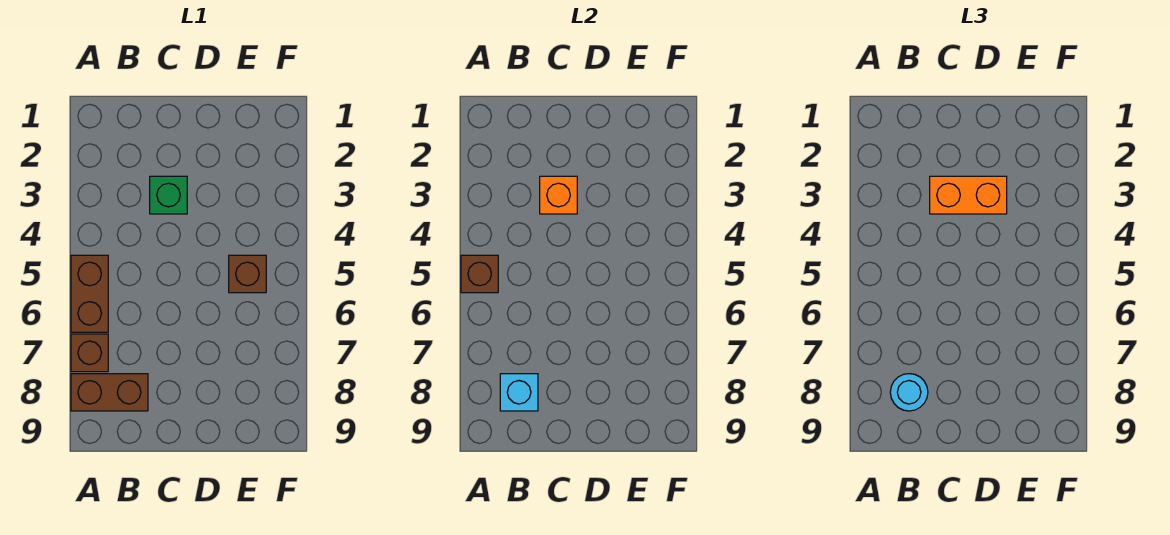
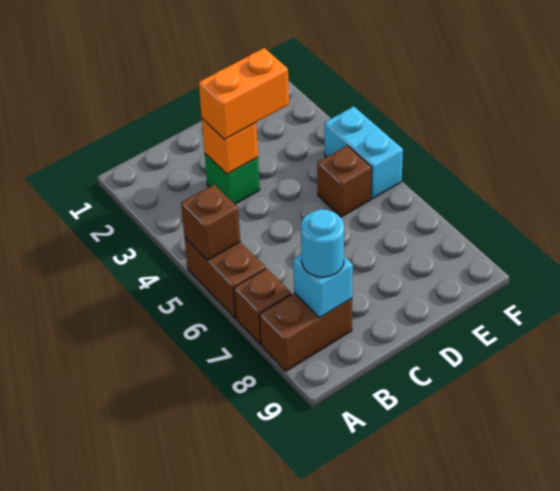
none -> cyan 1x2 brick [324,106,403,199]

